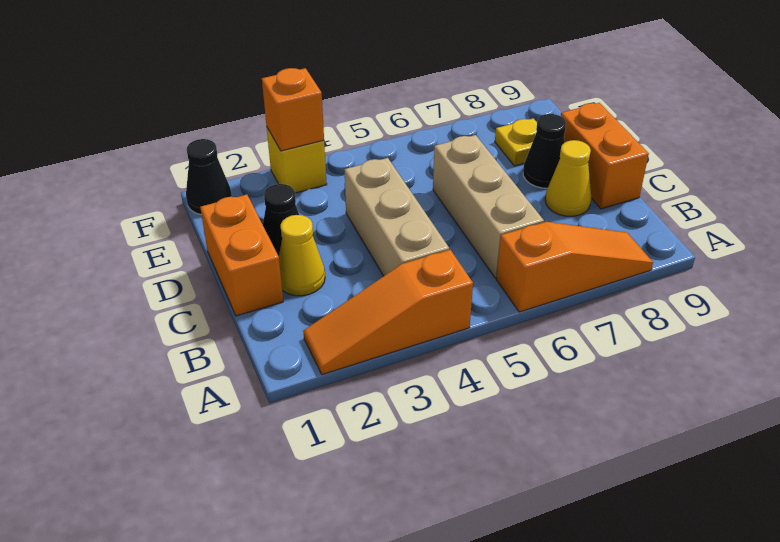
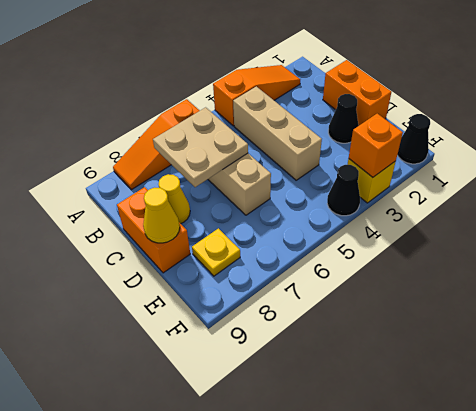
none -> tan 2x2 plate [153,107,248,187]
yellow 1x1 cone [279,215,325,296] -> yellow 1x1 cone moved to [143,188,180,243]
black 1x1 cone [523,114,566,188] -> black 1x1 cone moved to [327,165,360,216]

